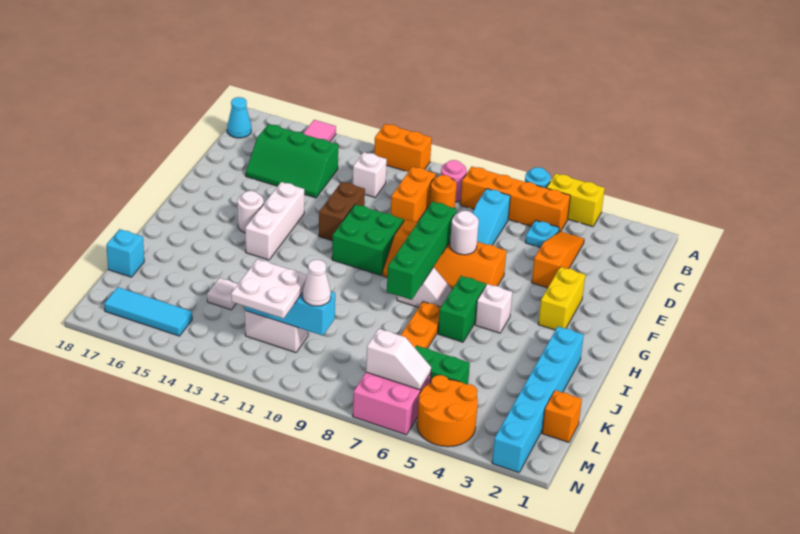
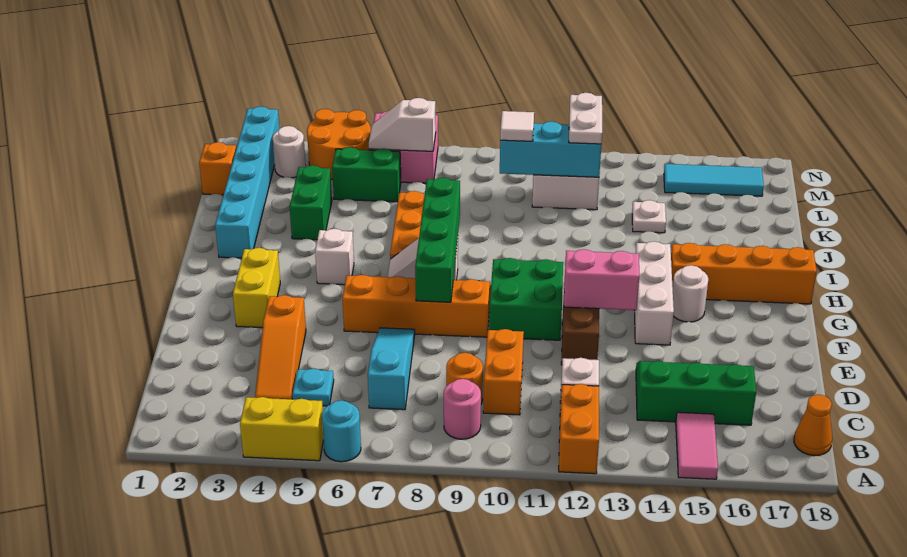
orange 1x2 brick [374,124,432,172] -> orange 1x2 brick turned to [559,384,599,474]
orange 1x4 brick [460,167,570,232] -> orange 1x4 brick moved to [671,243,817,304]
cyan 1x1 cone [227,97,251,138] -> orange 1x1 cone [794,395,832,456]
white 1x1 round brick [450,211,479,255] -> white 1x1 round brick moved to [273,126,306,178]
none -> pink 1x2 brick [564,249,639,310]
green 1x2 brick [438,276,486,342] -> green 1x2 brick moved to [290,165,332,240]
cyan 1x1 brick [106,229,144,277] -> none
white 1x1 cone [303,260,331,306] -> white 1x1 tile [500,111,534,141]
white 2x2 plate [231,259,307,319] -> white 1x2 plate [569,93,602,144]

